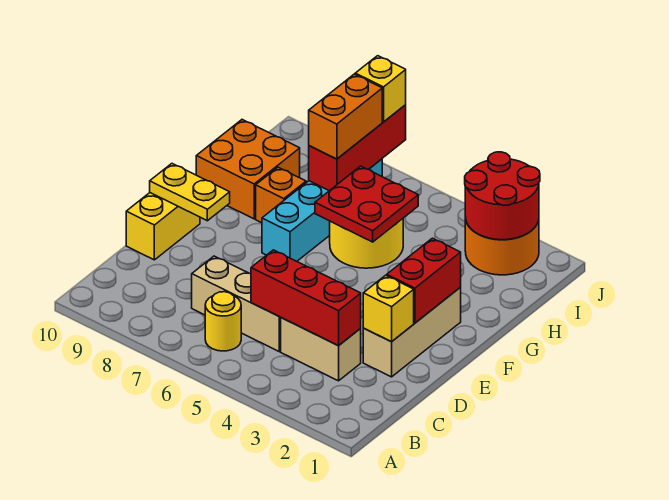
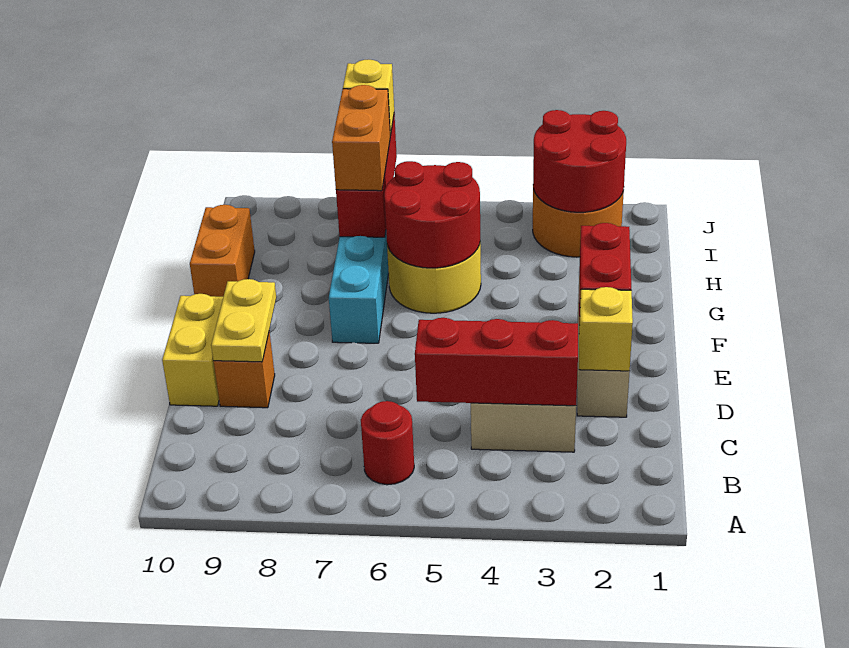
yellow 1x1 round brick [205,292,241,351] -> red 1x1 round brick [361,401,414,485]
tan 1x3 brick [192,256,281,351] -> none
yellow 1x2 plate [150,164,230,221] -> yellow 1x2 plate turned to [211,279,276,362]
red 2x2 plate [315,166,418,242] -> red 2x2 round brick [384,161,480,268]
orange 1x1 brick [256,167,306,223] -> orange 1x1 brick moved to [213,331,275,408]
orange 2x2 brick [196,120,300,219] -> orange 1x2 brick [190,205,255,297]

